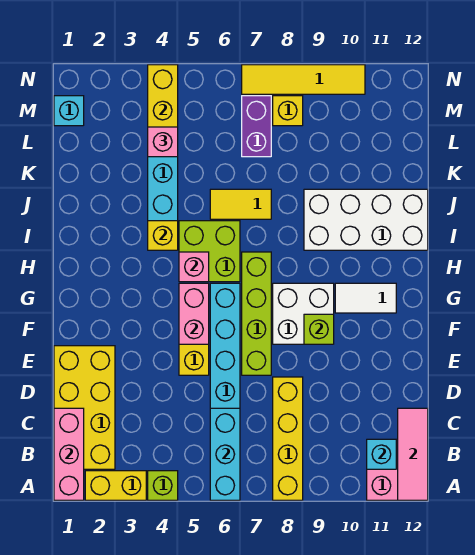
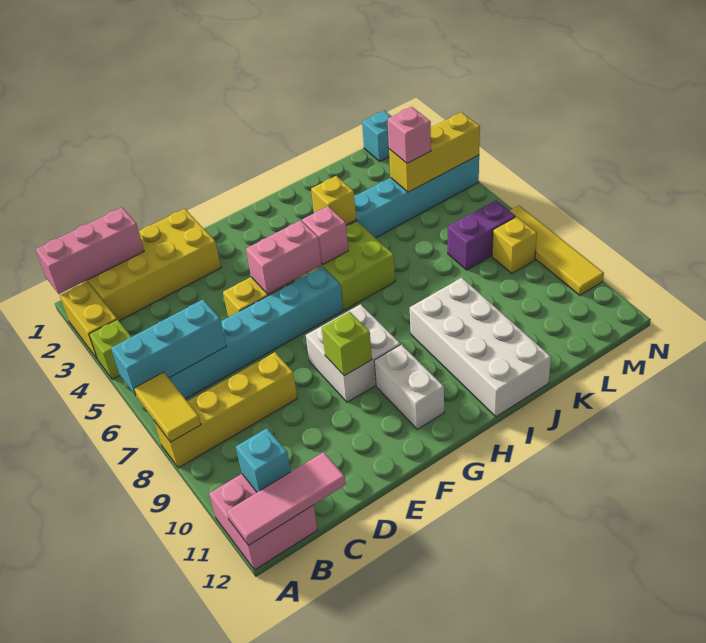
lime 1x4 brick [242,252,271,375] -> none
white 1x2 tile [335,283,396,313] -> white 1x2 brick [374,344,444,429]
yellow 1x2 tile [210,189,271,219] -> yellow 1x2 tile moved to [134,372,201,442]

